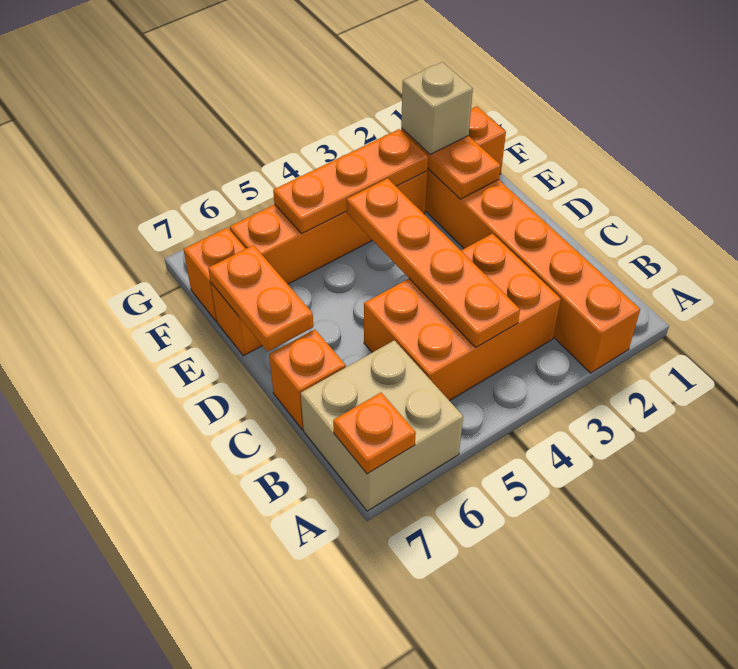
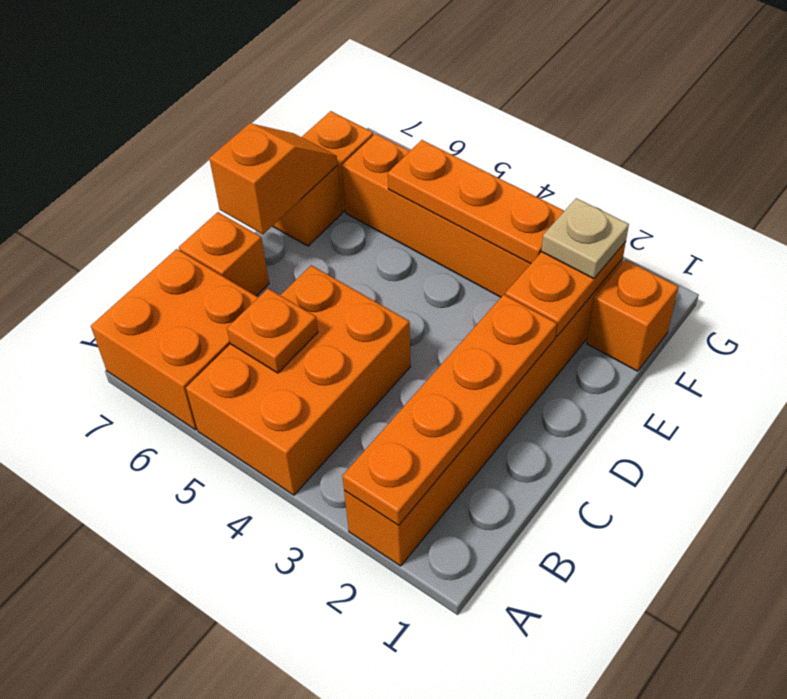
tan 2x2 brick [301,340,463,511] -> orange 2x2 brick [91,249,258,430]
orange 1x1 plate [333,393,416,474] -> orange 1x1 plate moved to [227,289,318,373]
orange 2x3 brick [364,234,561,401] -> orange 2x3 brick turned to [186,265,411,495]
orange 1x4 plate [347,178,520,347] -> orange 1x4 plate moved to [342,295,557,525]
orange 1x2 plate [208,245,313,351] -> orange 1x2 slope [209,123,338,234]
tan 1x1 brick [401,62,473,154] -> tan 1x1 plate [541,198,629,279]

